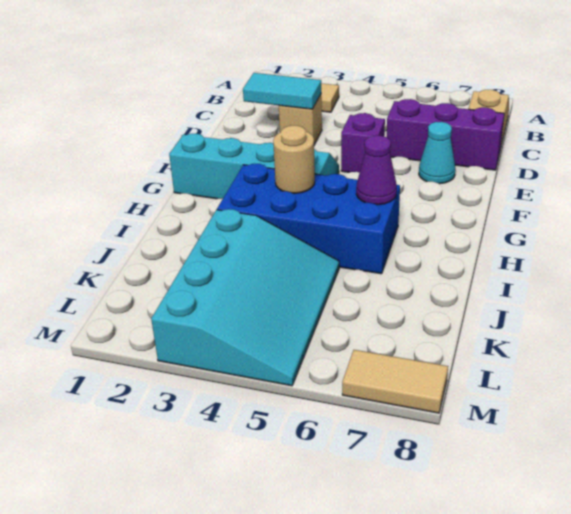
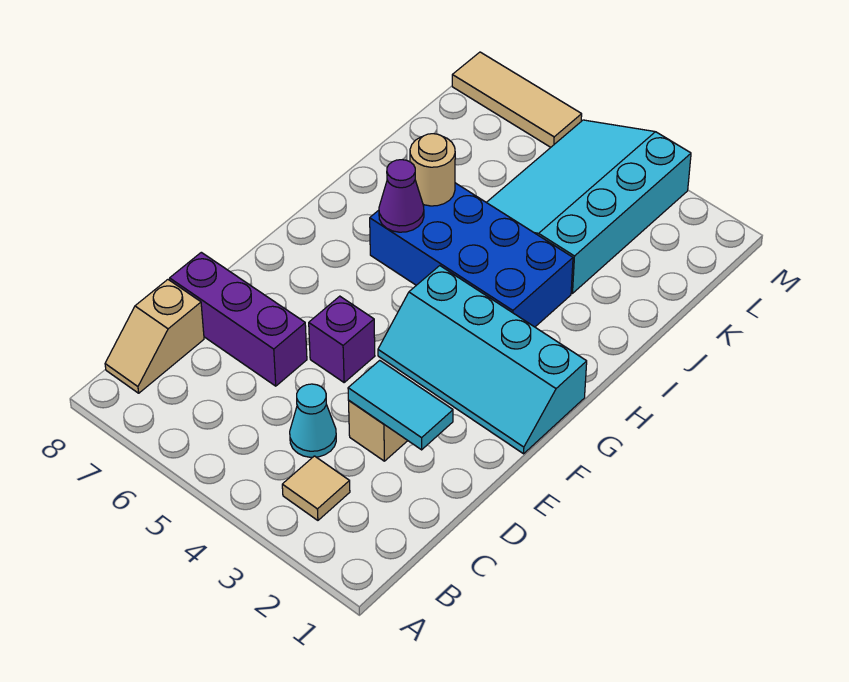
cyan 1x1 cone [419,122,455,184] -> cyan 1x1 cone moved to [290,384,336,457]
tan 1x1 round brick [273,126,315,193] -> tan 1x1 round brick moved to [410,134,455,206]
tan 1x2 tile [342,350,448,413] -> tan 1x3 tile [452,52,582,147]

